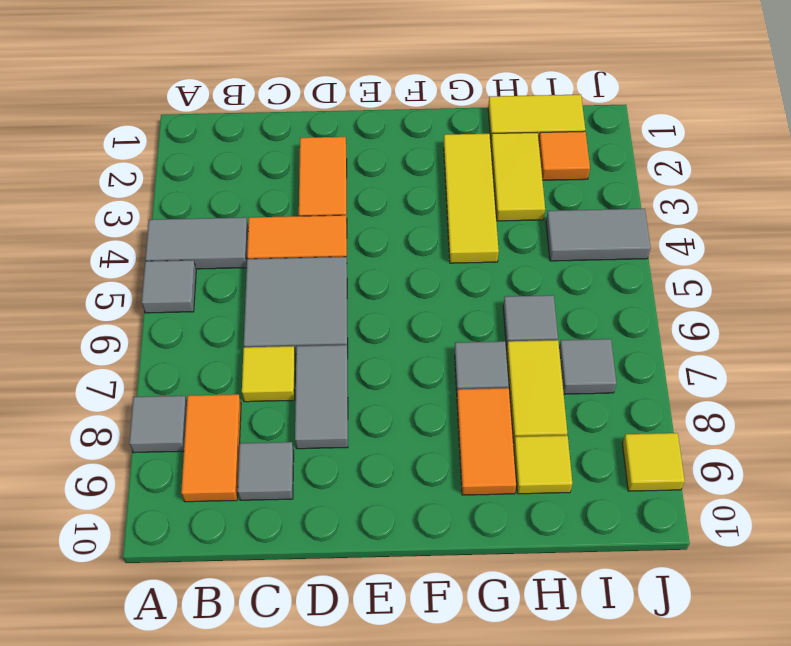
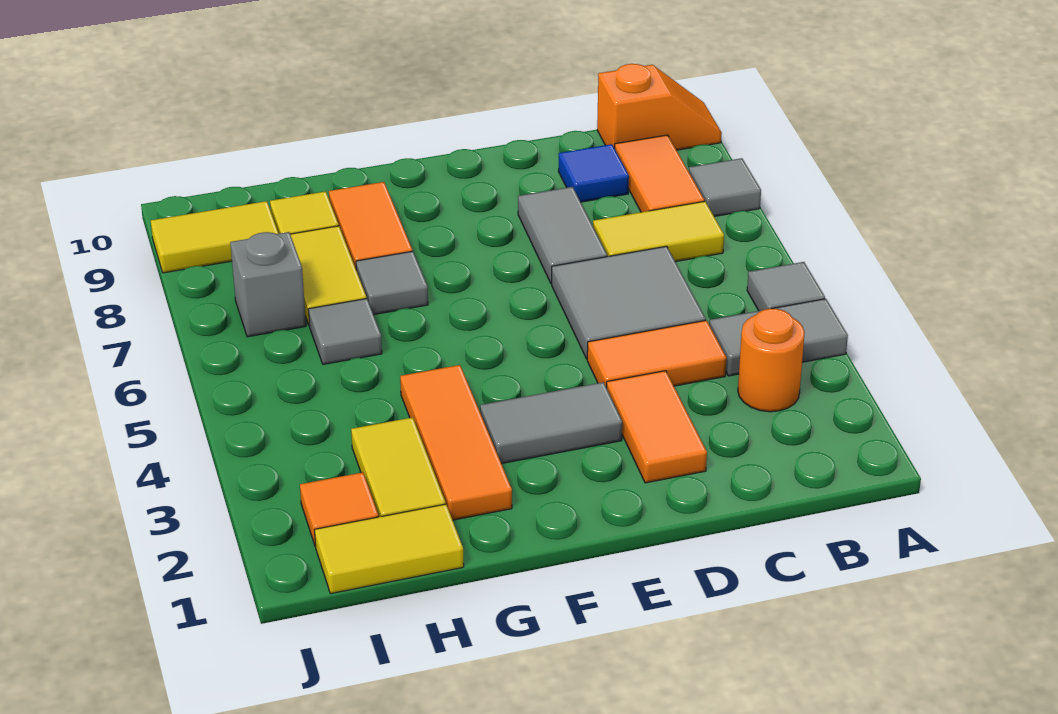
none -> orange 1x2 slope [597,64,722,150]
none -> orange 1x1 round brick [738,309,805,412]
yellow 1x1 tile [242,346,295,402] -> yellow 1x2 tile [593,201,724,262]
grey 1x1 tile [238,442,294,500] -> blue 1x1 tile [558,144,629,202]
yellow 1x3 tile [444,134,499,263] -> orange 1x3 tile [400,365,512,520]
grey 1x2 tile [546,209,651,261] -> grey 1x2 tile moved to [480,382,622,464]
grey 1x1 tile [559,339,616,394] -> grey 1x1 brick [230,232,306,337]
yellow 1x1 tile [622,433,685,491] -> yellow 1x2 tile [151,201,279,273]

